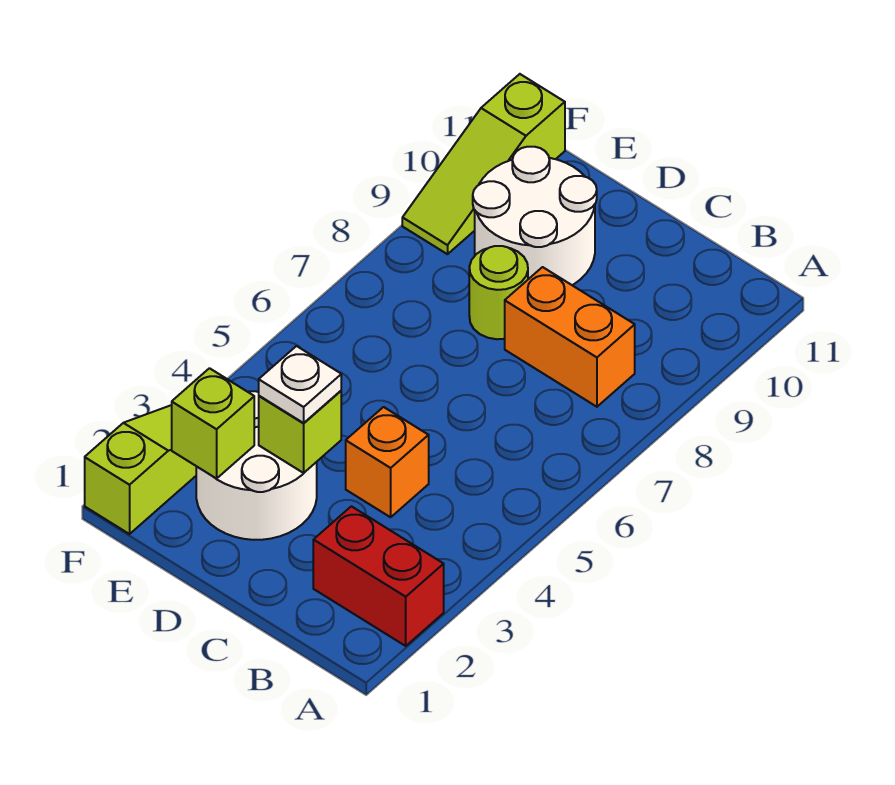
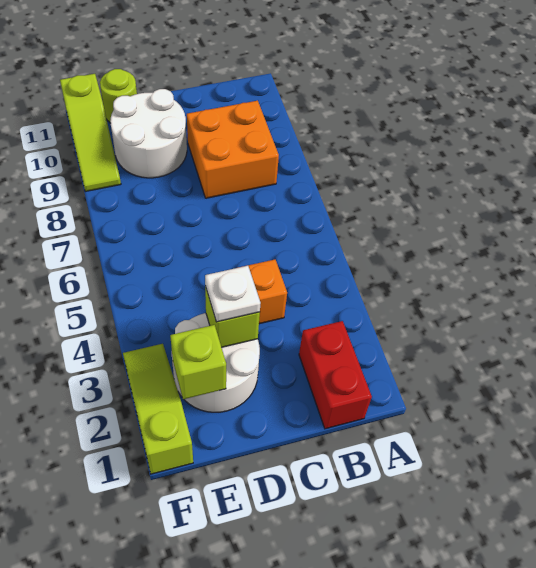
red 1x2 brick [313,506,444,646] -> red 1x2 brick turned to [299,321,372,429]
orange 1x2 brick [505,267,635,407] -> orange 2x2 brick [187,101,279,198]
lime 1x1 round brick [469,246,528,339] -> lime 1x1 round brick moved to [100,69,137,122]

